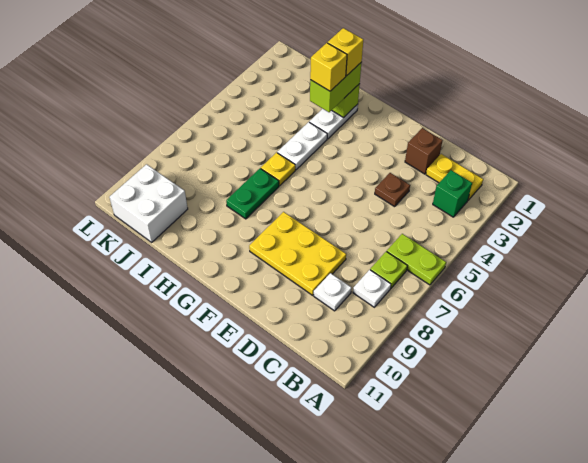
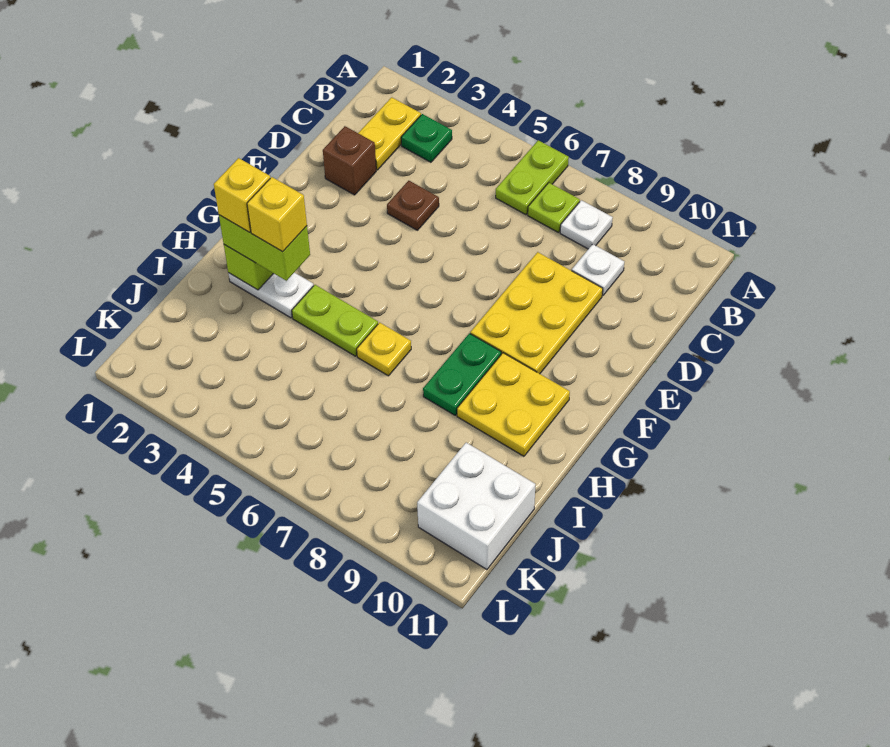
green 1x1 brick [433,170,472,217] -> green 1x1 plate [401,114,452,162]
none -> yellow 2x2 plate [457,353,570,456]
white 1x2 plate [277,122,327,170] -> lime 1x2 plate [292,285,378,356]
green 1x2 plate [226,168,279,219] -> green 1x2 plate turned to [423,333,501,415]

